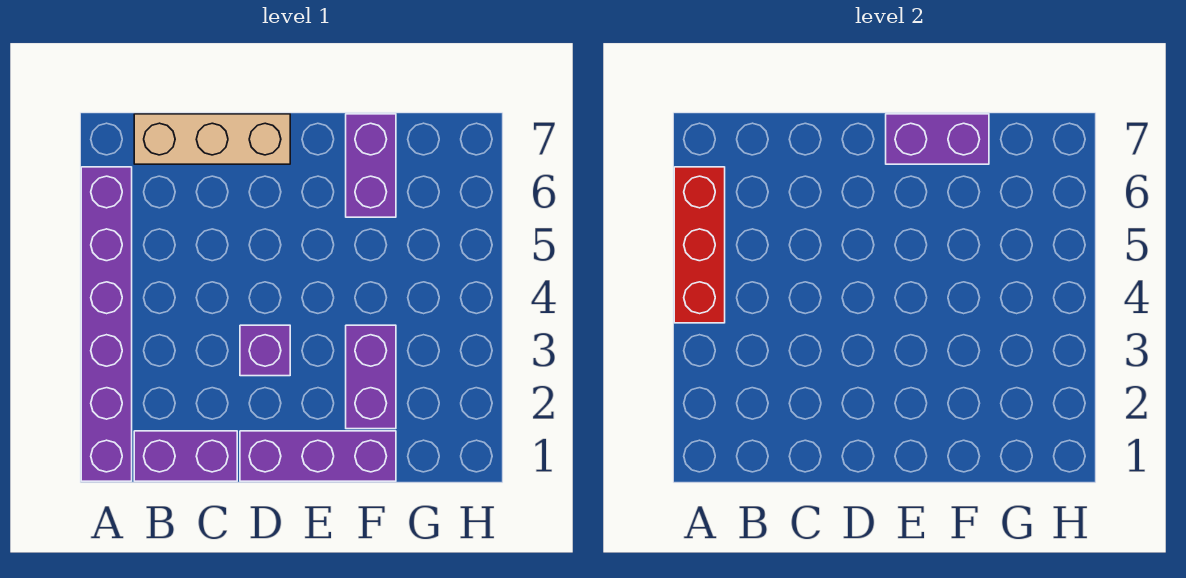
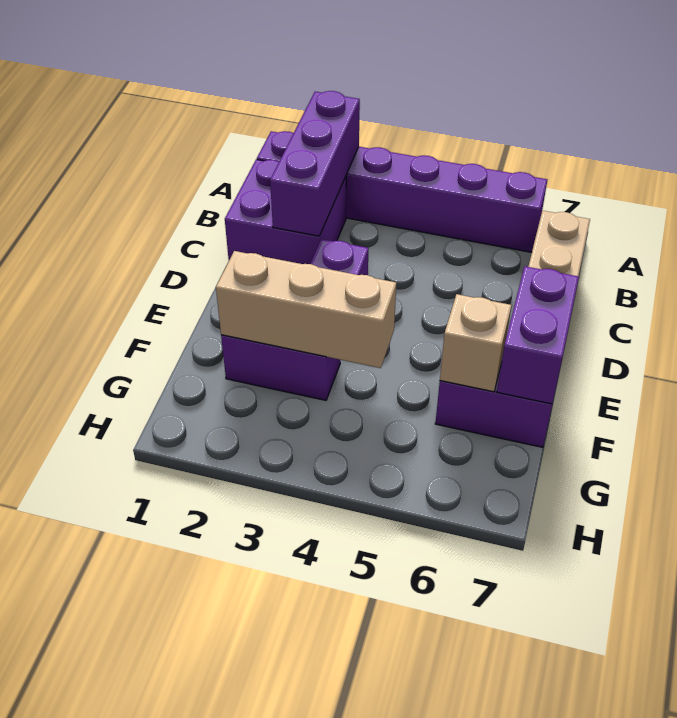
red 1x3 brick [674,167,725,323] -> none
purple 1x2 brick [134,431,237,481] -> purple 2x2 brick [225,159,346,264]
purple 1x3 brick [240,431,396,481] -> purple 1x3 brick moved to [270,91,360,236]
none -> tan 1x3 brick [216,251,396,368]
none -> tan 1x1 brick [440,294,512,392]

